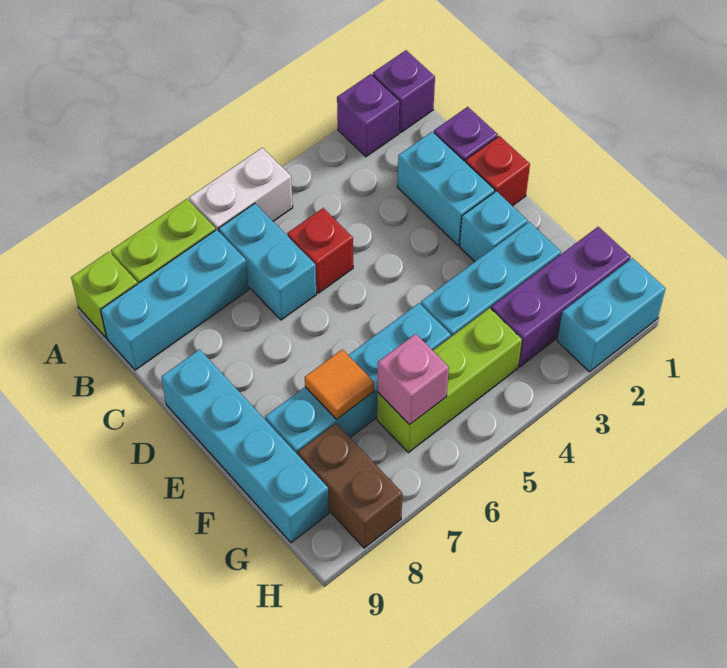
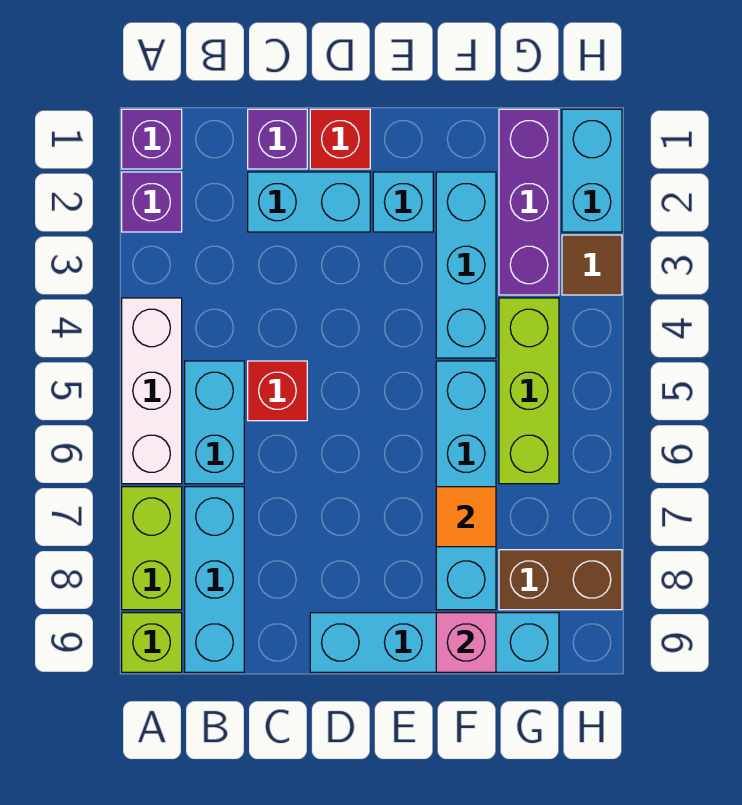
white 1x2 brick [189,148,293,231] -> white 1x3 brick [122,298,182,484]
cyan 1x2 brick [219,203,316,320] -> cyan 1x2 brick turned to [185,361,244,484]
pink 1x1 brick [377,334,449,425] -> pink 1x1 brick moved to [436,613,496,672]
none -> brown 1x1 tile [562,235,622,295]

